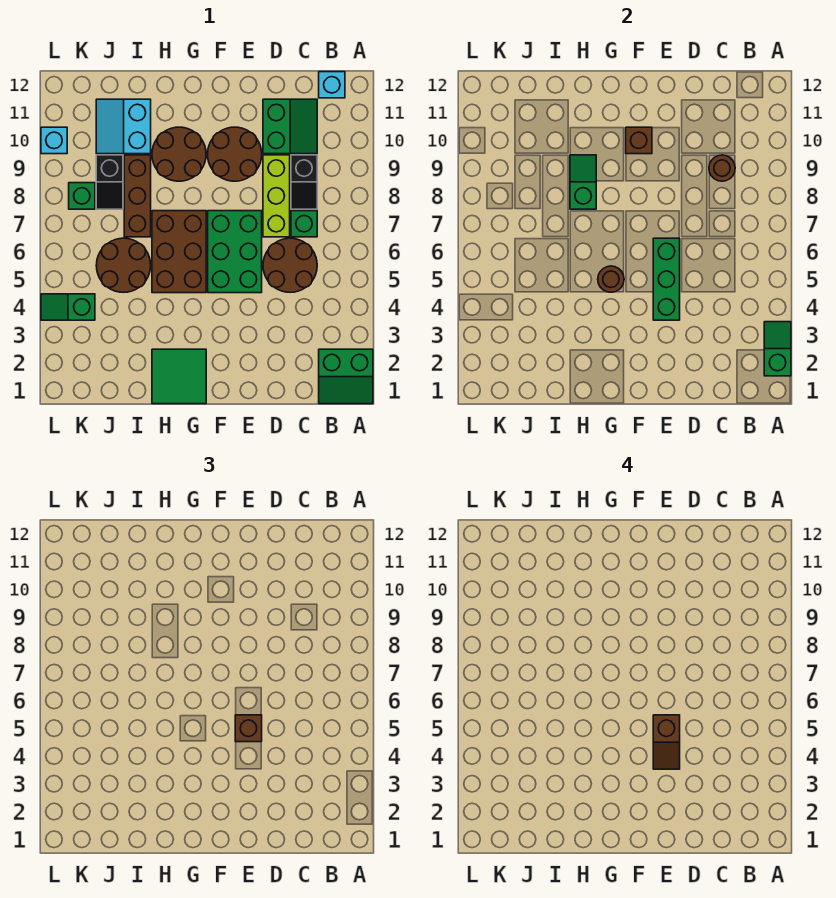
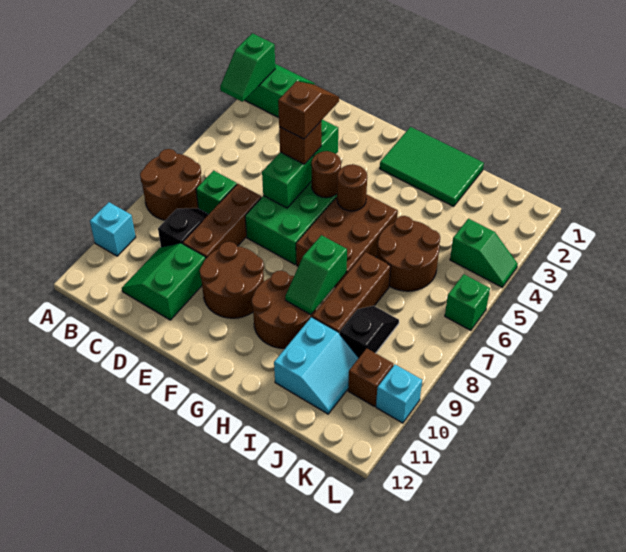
cyan 1x1 brick [319,72,345,98] -> cyan 1x1 brick moved to [90,202,136,256]
brown 2x2 round brick [263,238,317,292] -> brown 2x2 round brick moved to [140,149,202,220]
brown 1x1 round brick [709,155,735,181] -> brown 1x1 round brick moved to [311,151,341,198]
lime 1x3 brick [263,155,290,237] -> brown 1x3 brick [183,184,261,258]
brown 1x1 brick [626,127,652,154] -> brown 1x1 brick moved to [348,348,393,407]
green 2x2 tile [152,349,206,404] -> green 2x3 tile [380,127,484,206]
green 1x1 brick [69,183,95,209] -> green 1x1 brick moved to [445,274,490,330]

